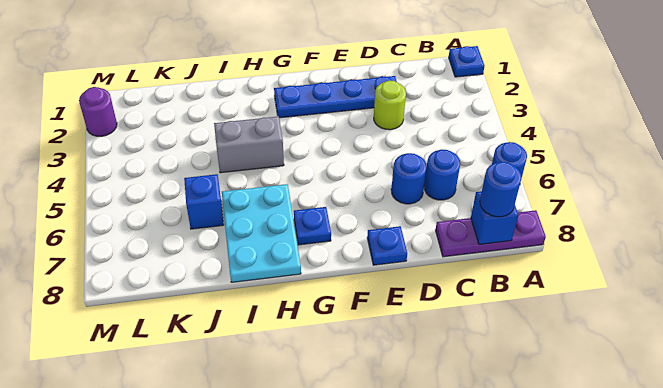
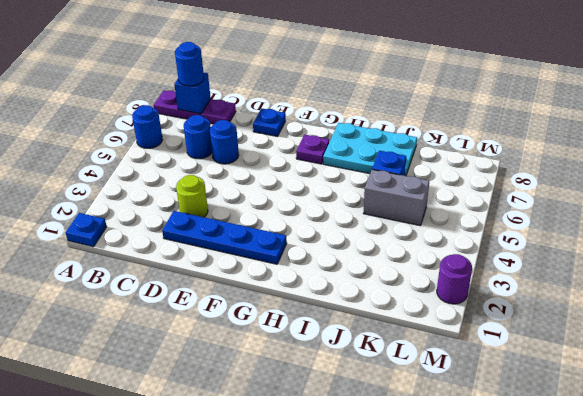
blue 1x1 plate [294,207,331,245] -> purple 1x1 plate [296,135,329,164]
grey 1x2 brick [214,116,284,173] -> grey 1x2 brick moved to [364,169,429,226]
cyan 2x3 plate [222,184,301,282] -> cyan 2x3 plate turned to [323,123,417,176]

